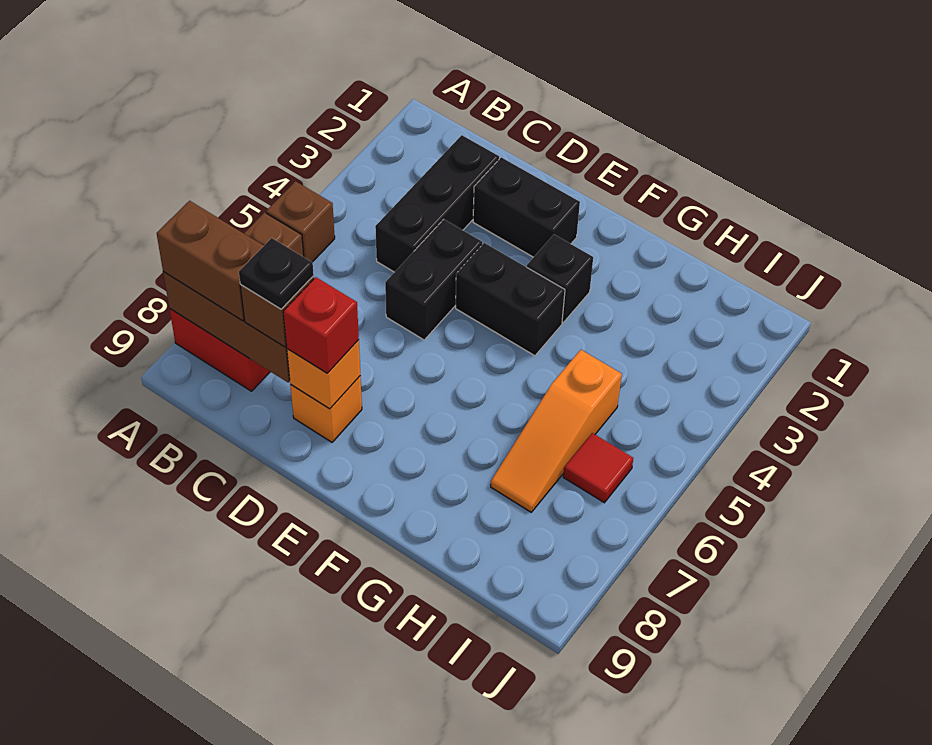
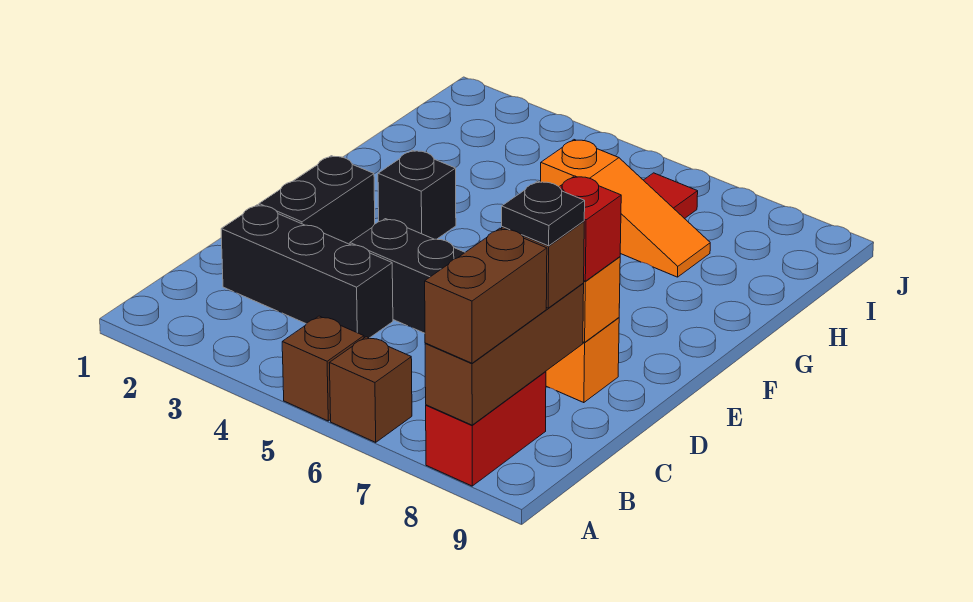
black 1x2 brick [456,243,565,356] -> none

